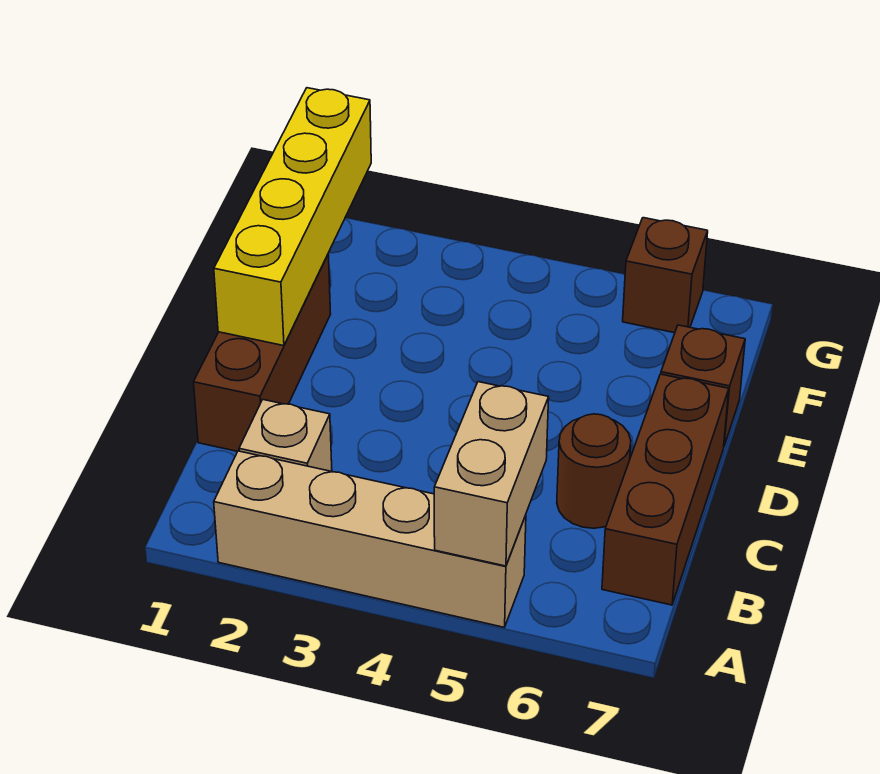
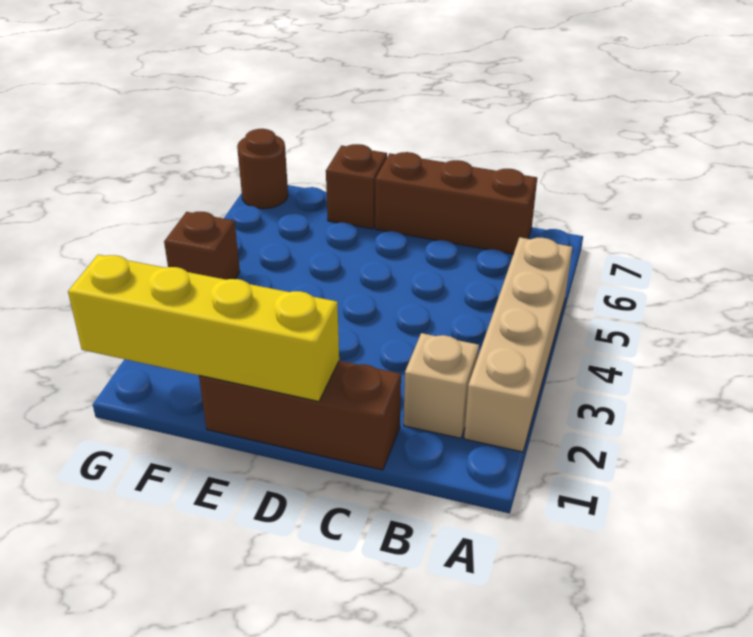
tan 1x2 brick [434,382,549,566] -> none
brown 1x1 round brick [557,414,631,528] -> brown 1x1 round brick moved to [237,129,288,209]
brown 1x1 brick [623,218,708,333] -> brown 1x1 brick moved to [164,212,240,280]

